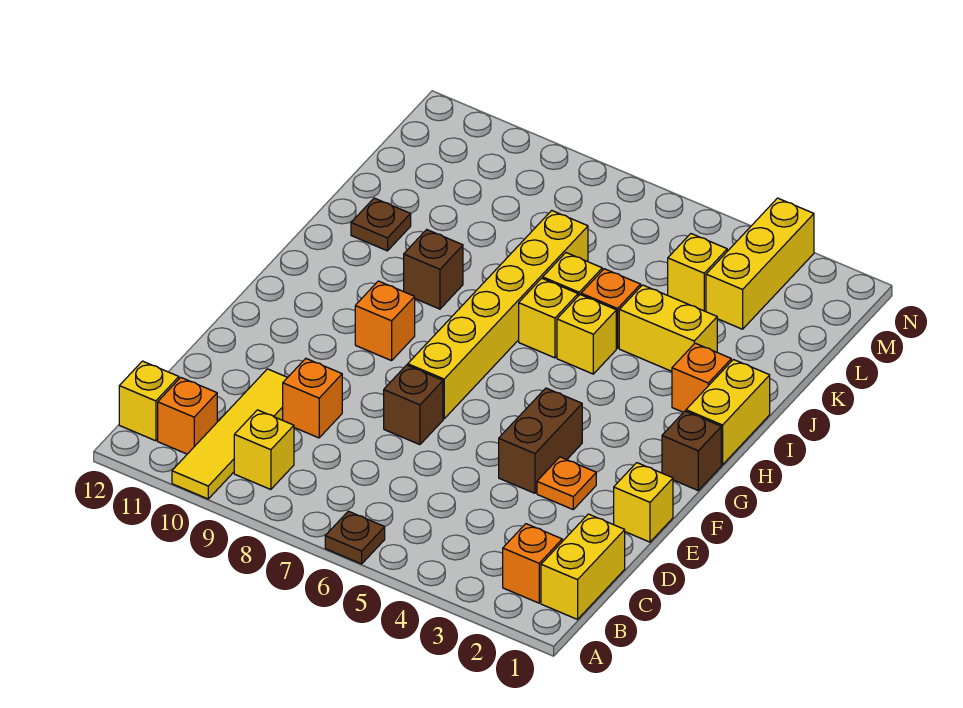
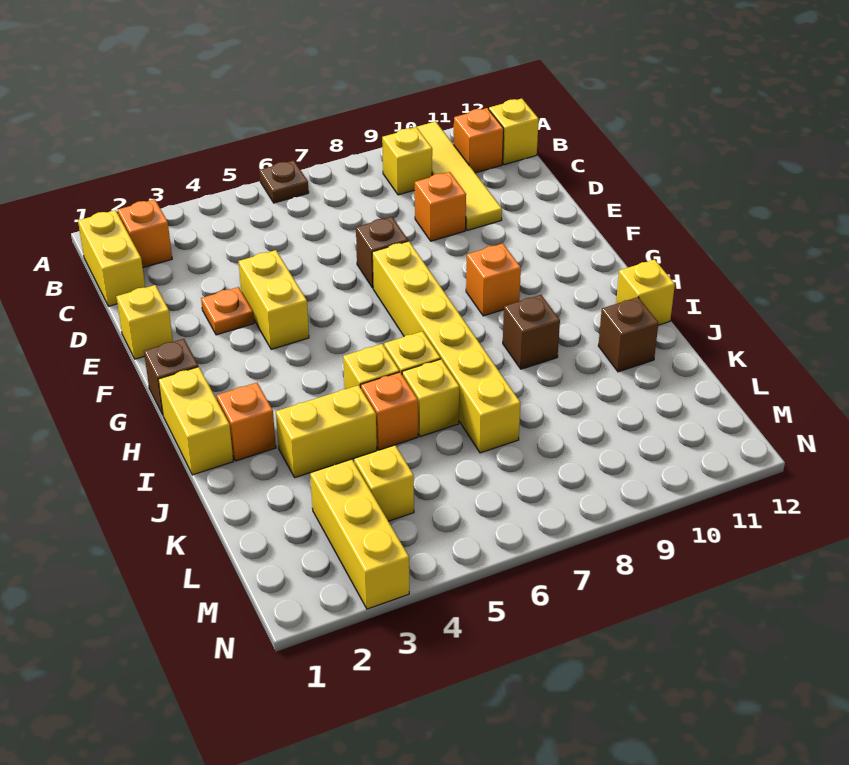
brown 1x2 brick [499,388,582,493] -> yellow 1x2 brick [238,250,309,349]
none -> yellow 1x1 brick [616,259,675,325]
brown 1x1 plate [351,198,411,251] -> brown 1x1 brick [598,297,658,372]

